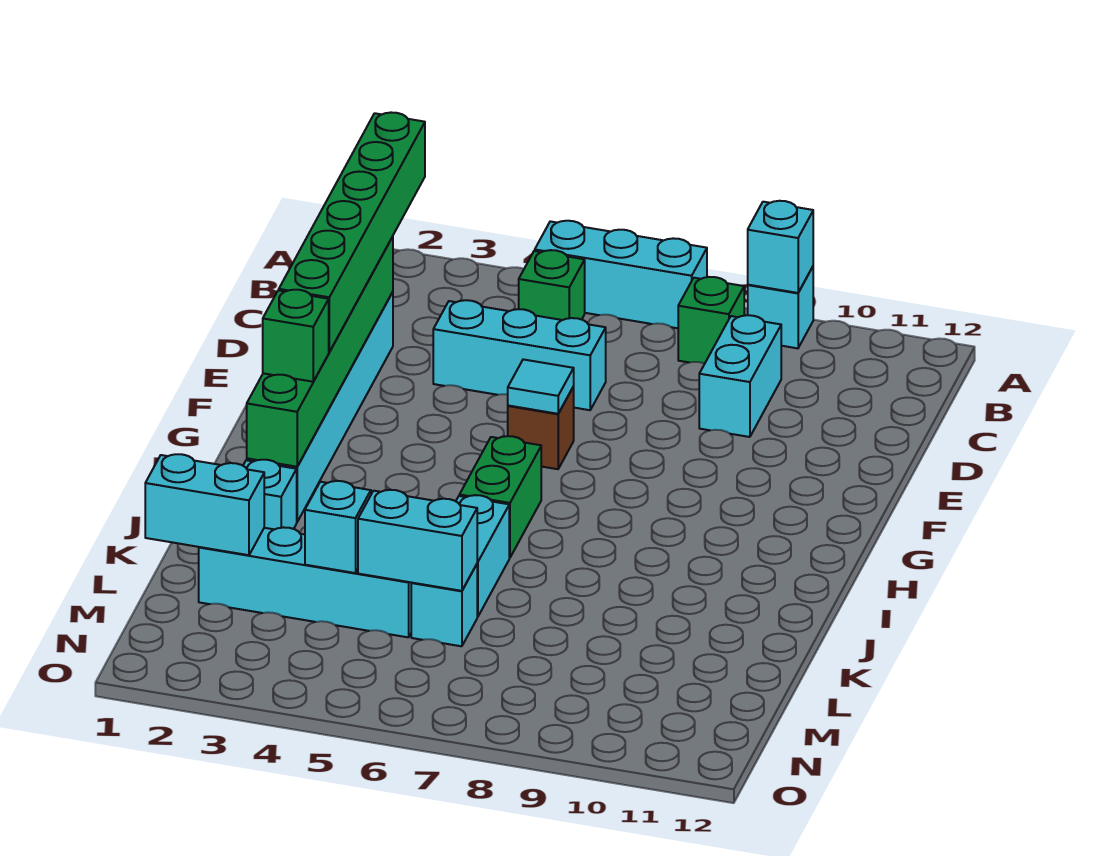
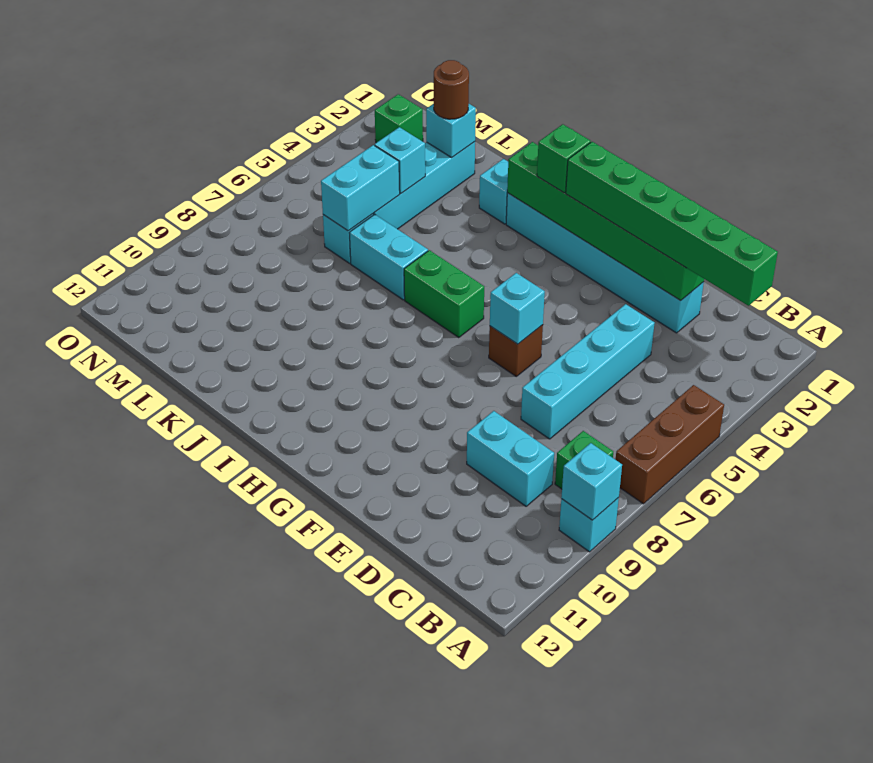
cyan 1x3 brick [535,221,707,328] -> brown 1x3 brick [616,385,724,504]
green 1x1 brick [519,250,585,320] -> green 1x1 brick moved to [375,94,423,143]
cyan 1x3 brick [433,300,606,410] -> cyan 1x4 brick [521,304,655,439]
cyan 1x1 tile [508,359,574,414] -> cyan 1x1 brick [490,273,545,344]
cyan 1x2 brick [145,454,264,555] -> cyan 1x1 brick [426,104,476,157]
none -> brown 1x1 round brick [434,60,469,119]

